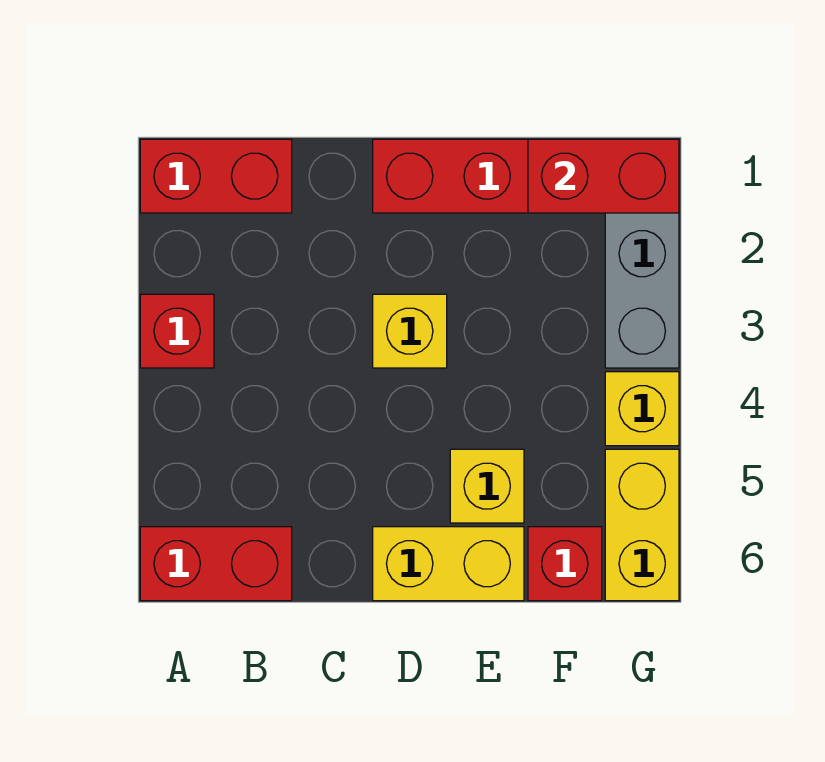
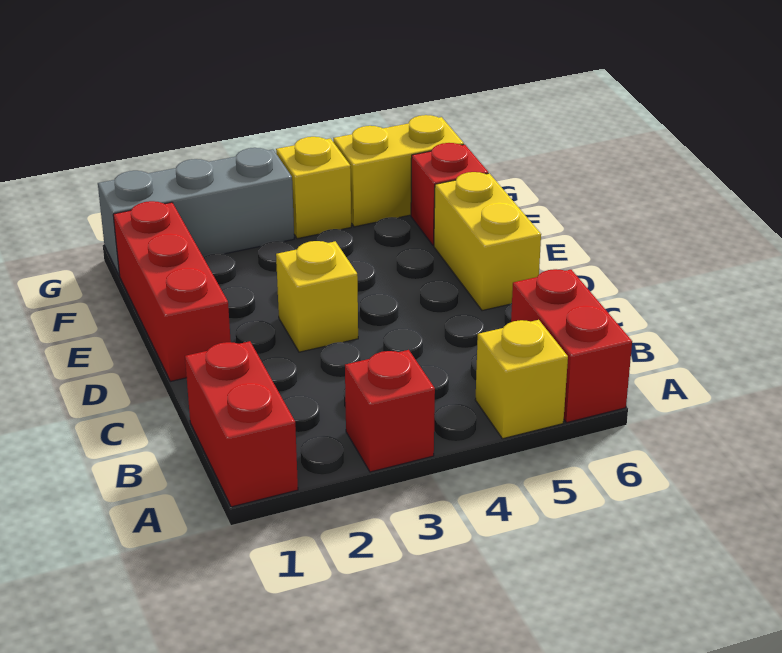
yellow 1x1 brick [450,449,524,523] -> yellow 1x1 brick moved to [475,320,568,439]
red 1x2 brick [528,139,679,213] -> none

